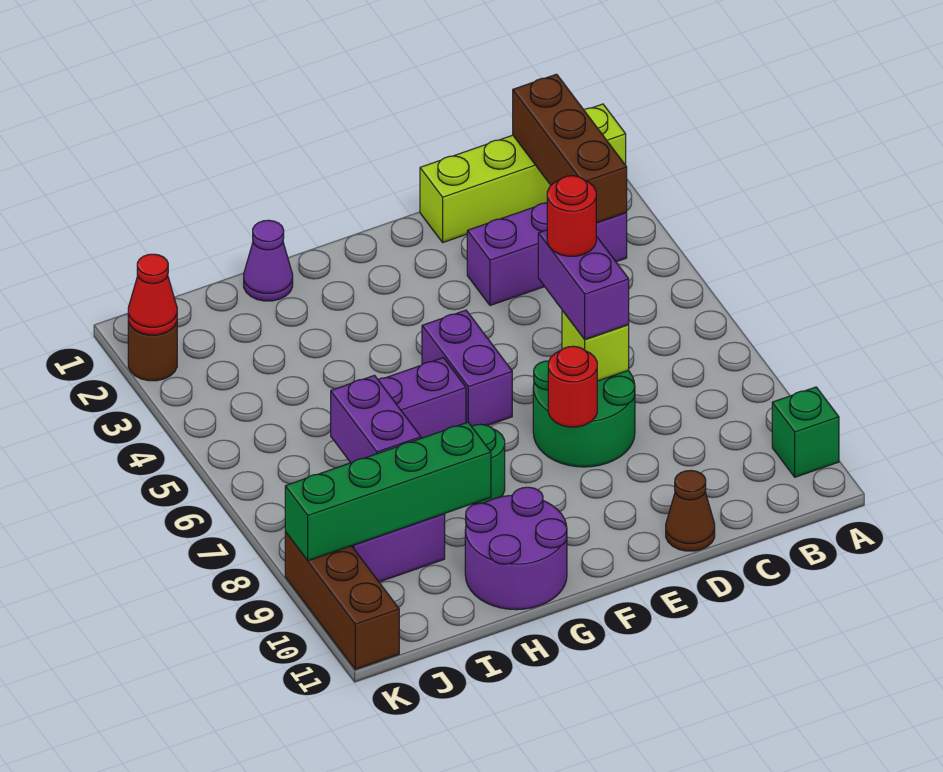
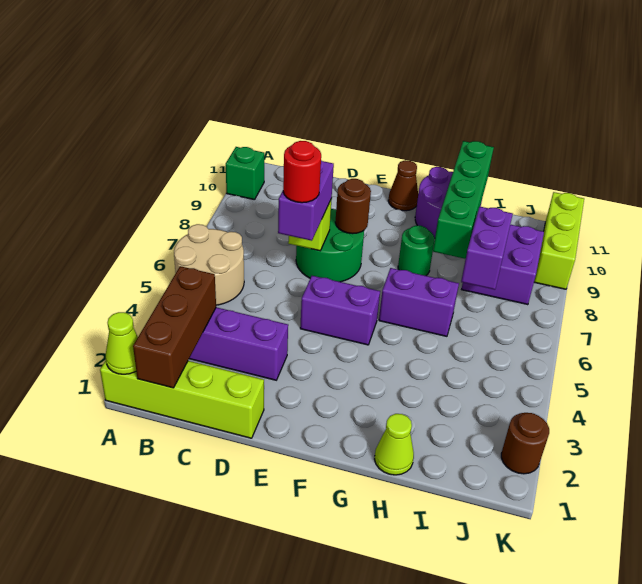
none -> lime 1x1 cone [106,312,138,374]
none -> tan 2x2 round brick [174,224,244,305]
brown 1x1 cone [666,471,715,551] -> brown 1x1 cone moved to [388,160,418,211]
red 1x1 round brick [548,346,597,427] -> brown 1x1 round brick [335,179,371,234]
purple 1x2 brick [422,310,512,426] -> purple 1x2 brick turned to [300,276,380,345]
purple 1x1 cone [244,220,293,301] -> lime 1x1 cone [375,414,414,475]
green 1x4 brick [285,422,491,561] -> green 1x4 brick turned to [433,141,494,259]
red 1x1 cone [128,254,177,335] -> none
brown 1x3 brick [285,532,399,669] -> lime 1x3 brick [534,192,584,289]

